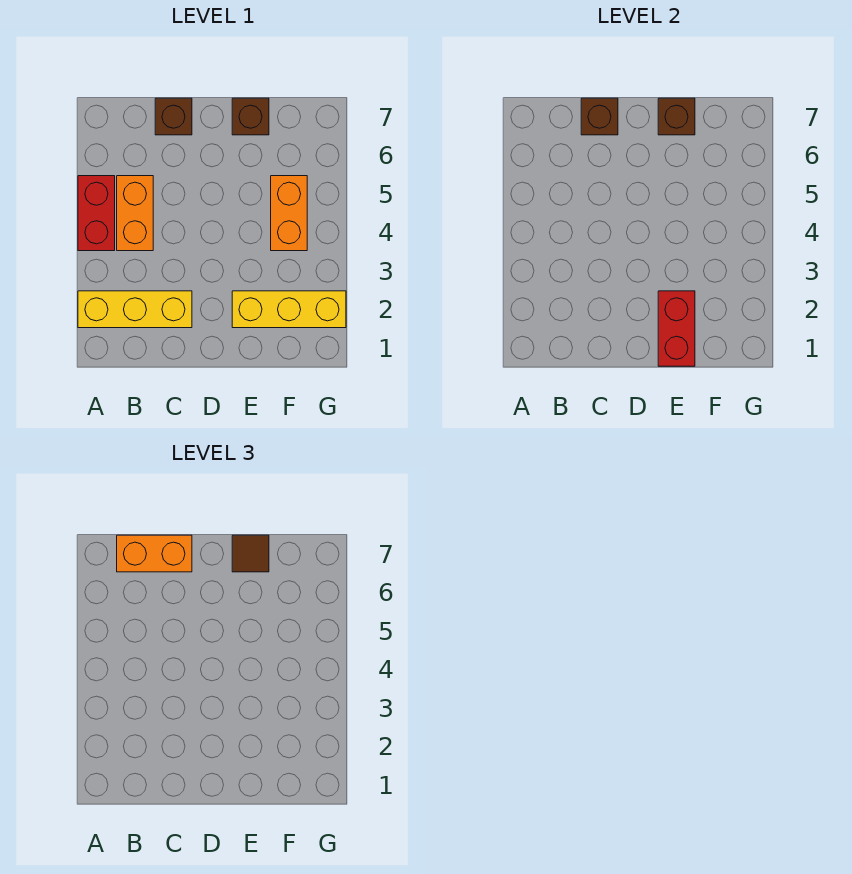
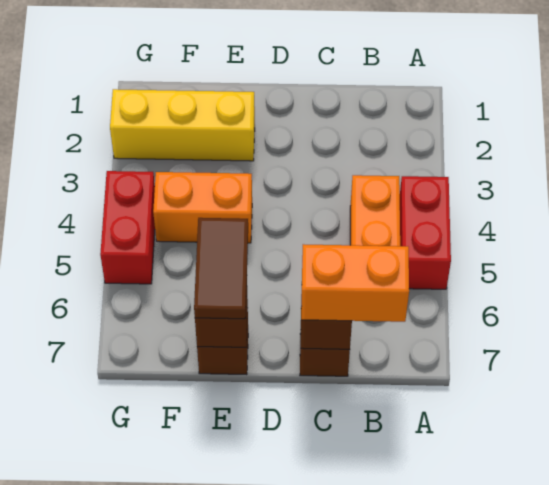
yellow 1x3 brick [78,291,192,328] -> none
red 1x2 brick [658,291,695,366] -> red 1x2 brick moved to [100,171,155,284]
brown 1x1 tile [232,535,269,572] -> brown 1x2 tile [194,218,248,319]
orange 1x2 brick [271,176,307,251] -> orange 1x2 brick turned to [153,172,252,243]

